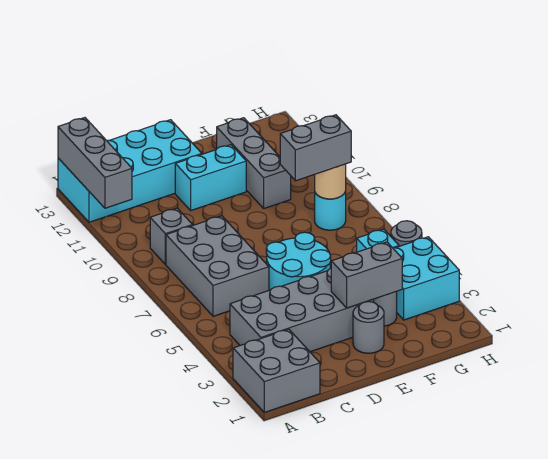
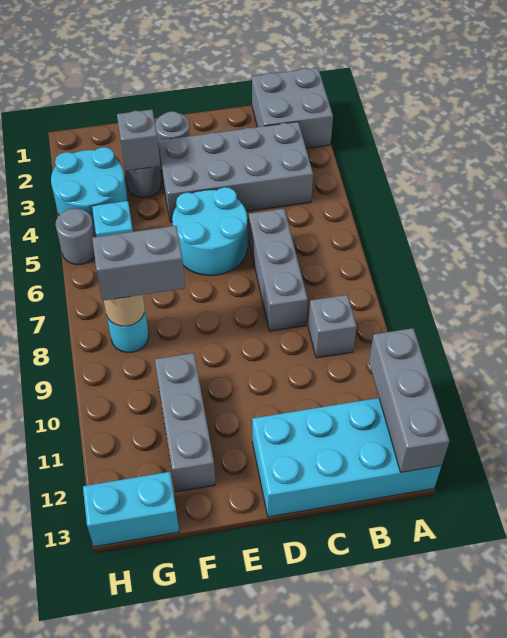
grey 2x3 brick [166,216,269,316] -> grey 1x3 brick [249,209,308,331]
cyan 1x2 brick [175,145,246,210] -> cyan 1x2 brick moved to [83,472,179,547]
grey 1x2 brick [331,242,402,308] -> grey 1x1 brick [117,109,160,171]
cyan 2x2 brick [393,237,459,320] -> cyan 2x2 round brick [51,147,128,233]

